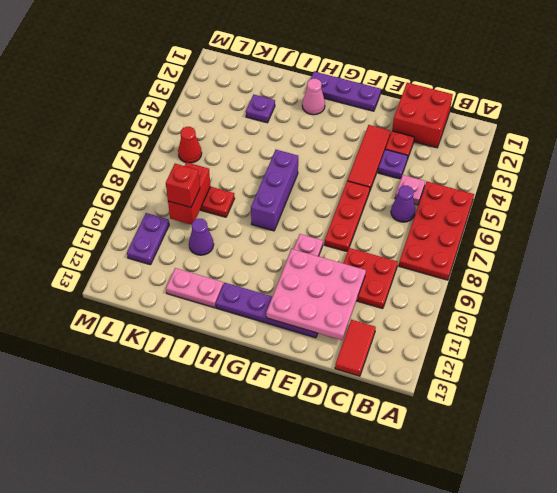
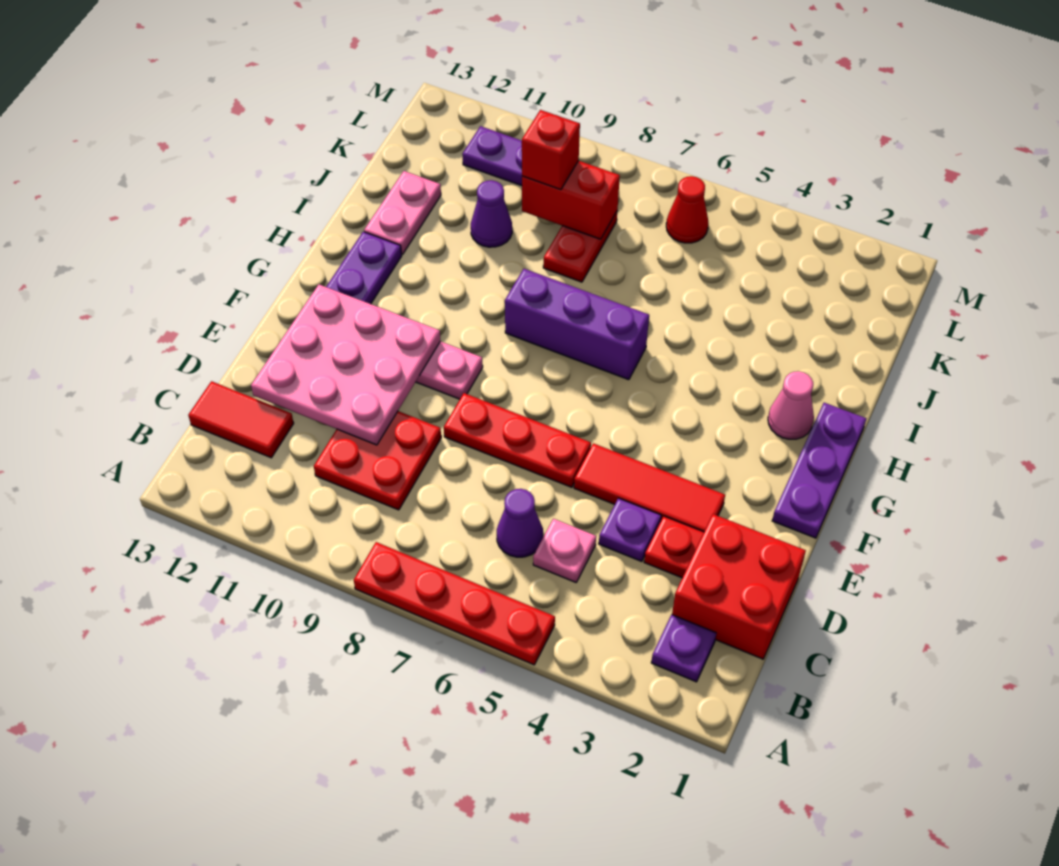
red 2x4 plate [399,182,474,280] -> red 1x4 plate [354,542,555,665]
purple 1x1 plate [246,95,275,123] -> purple 1x1 plate moved to [651,615,716,682]

